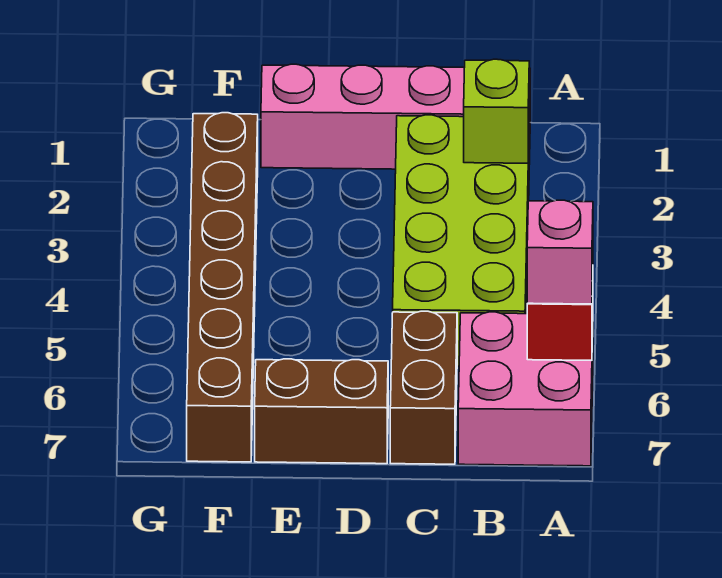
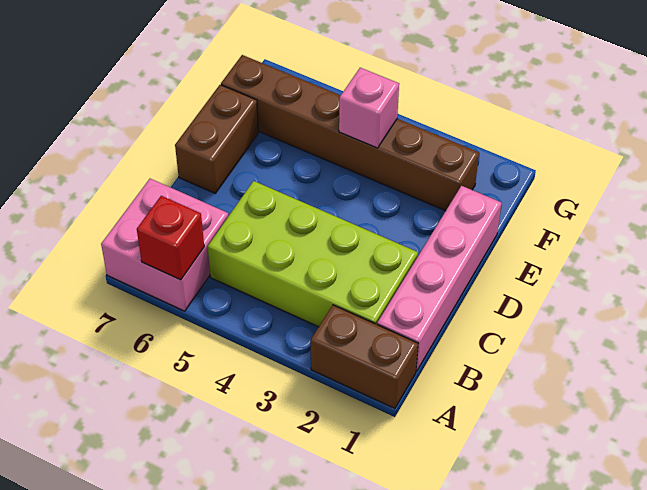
pink 1x1 brick [527,200,593,304] -> pink 1x1 brick moved to [339,68,399,148]
lime 1x1 brick [464,59,529,163] -> none
brown 1x2 brick [390,311,457,464] -> brown 1x2 brick moved to [311,305,418,409]

